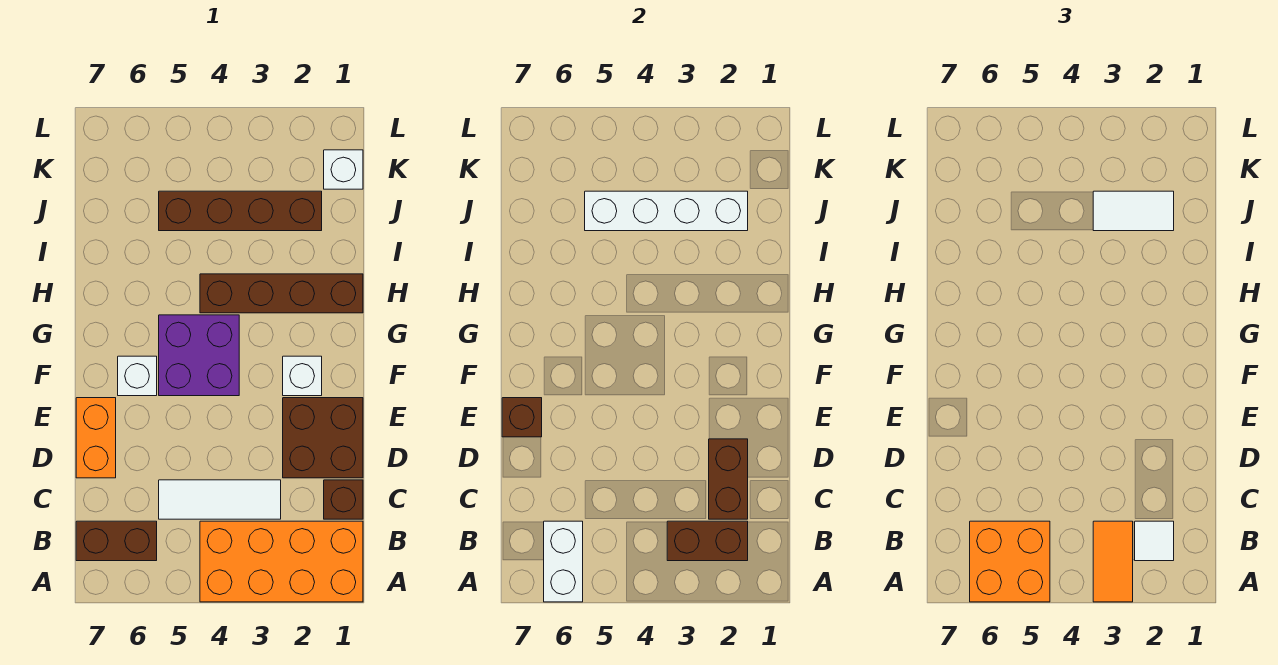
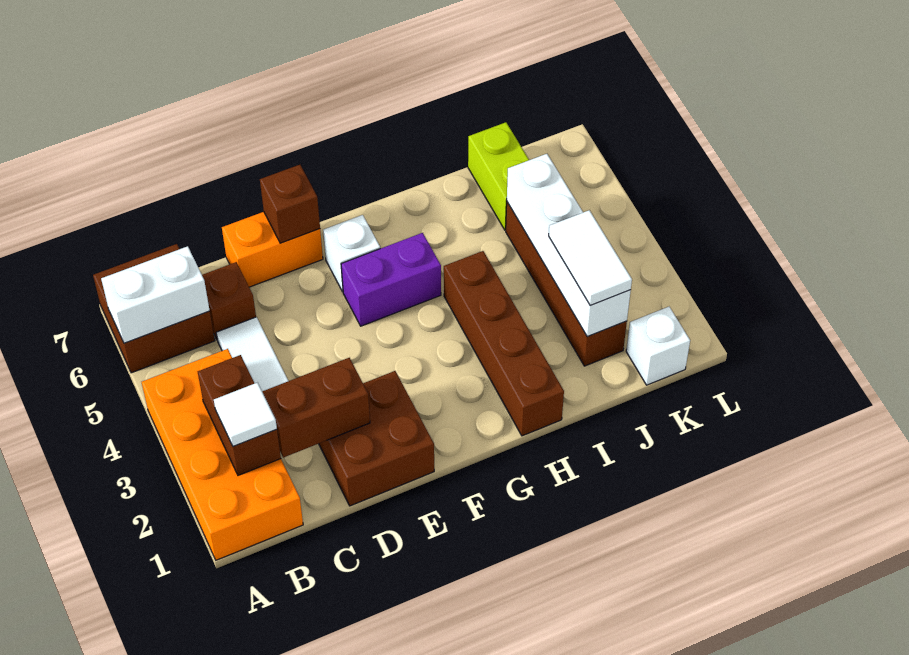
orange 1x2 tile [1093,521,1133,602] -> none
orange 2x2 brick [970,521,1050,602] -> none
brown 1x2 brick [76,521,157,561] -> brown 2x2 brick [93,244,215,373]
brown 1x1 brick [324,480,363,519] -> brown 1x1 brick moved to [202,262,256,339]
white 1x1 brick [283,356,322,396] -> none
purple 2x2 brick [159,315,239,396] -> purple 1x2 brick [341,233,441,326]
none -> lime 1x2 brick [468,122,529,230]

